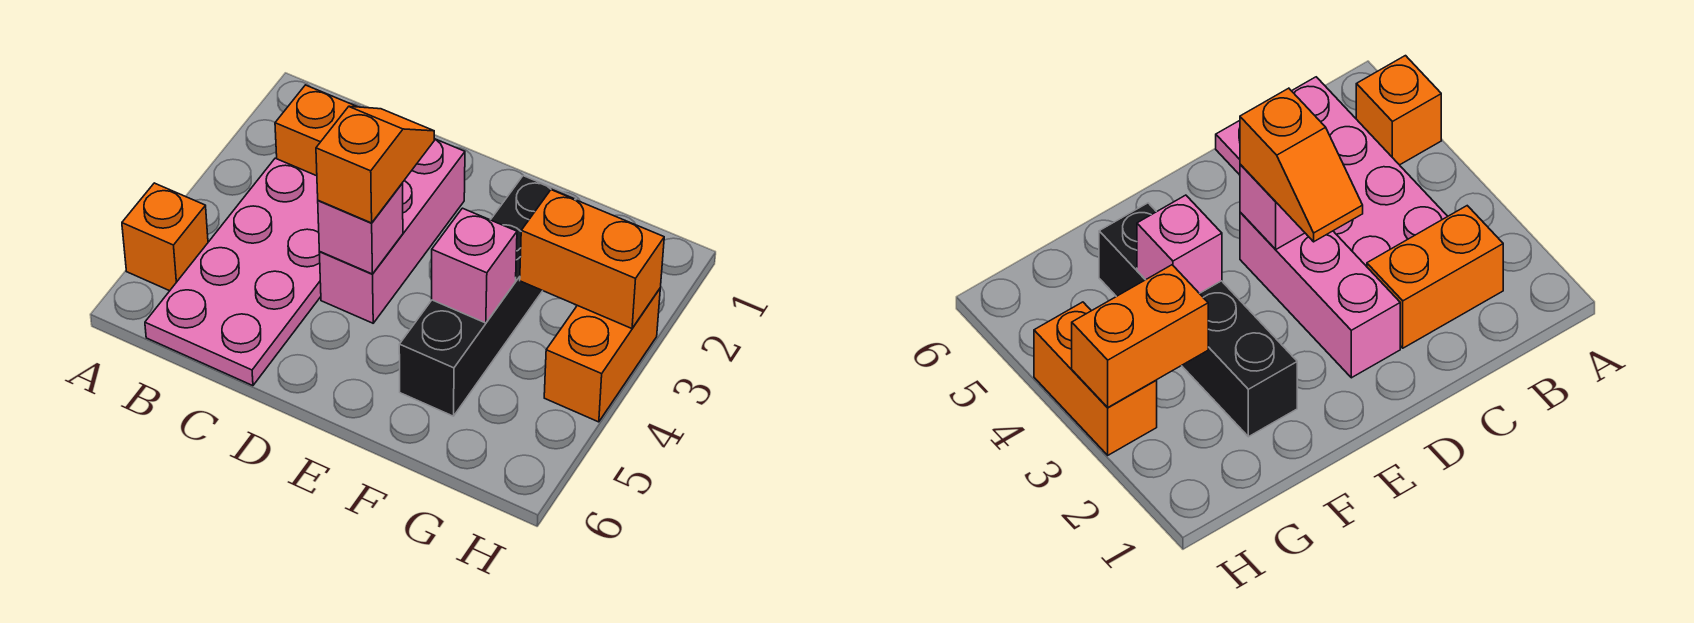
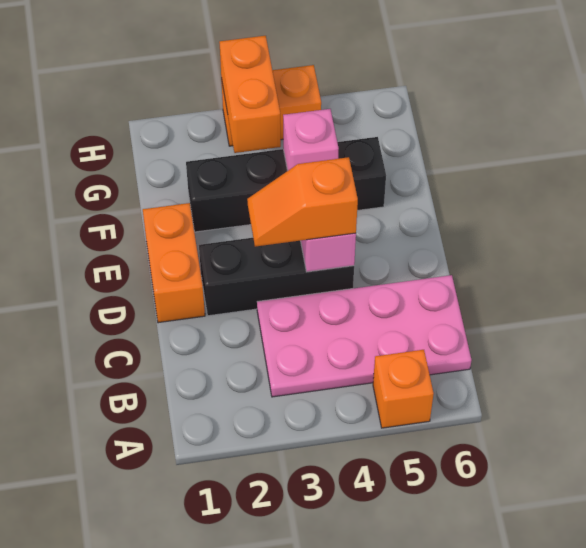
orange 1x2 brick [275,85,357,176] -> orange 1x2 brick moved to [143,203,205,323]
pink 1x3 brick [319,139,465,323] -> black 1x3 brick [199,238,354,316]

